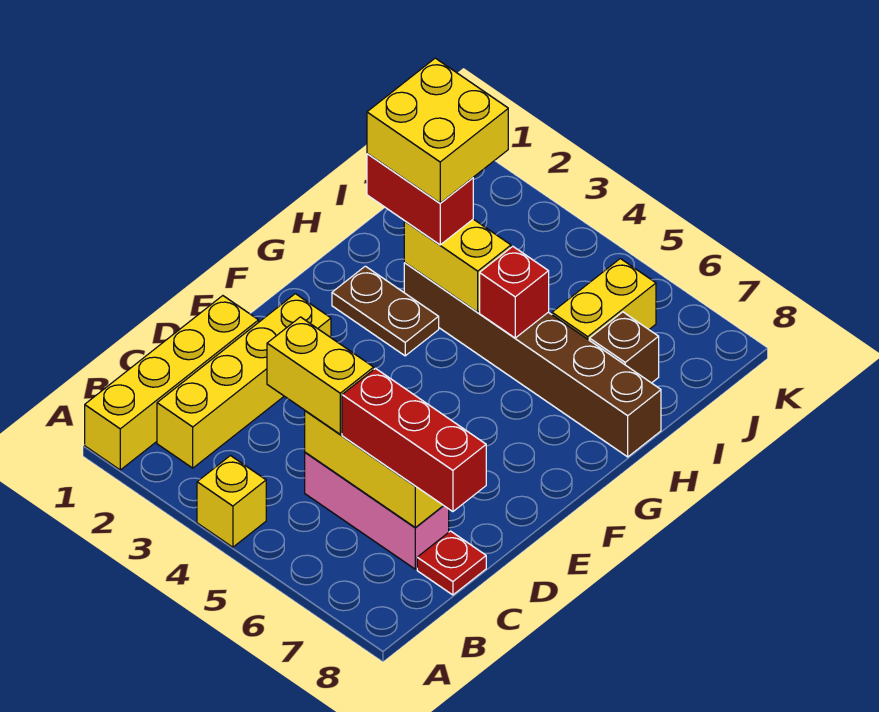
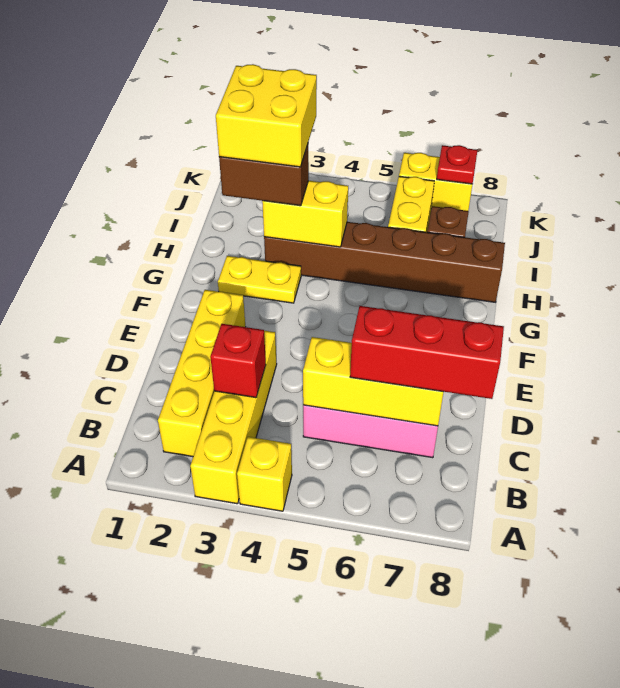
yellow 1x4 brick [85,296,259,470] -> yellow 1x4 brick moved to [190,331,277,504]
yellow 1x2 brick [267,317,374,434] -> yellow 1x2 brick moved to [399,153,472,211]
red 1x1 plate [417,531,486,595] -> red 1x1 plate moved to [437,145,477,184]
brown 1x2 plate [332,266,439,356] -> yellow 1x2 plate [218,256,301,303]
red 1x2 brick [367,154,473,245] -> brown 1x2 brick [219,145,309,206]
red 1x1 brick [480,246,549,338] -> red 1x1 brick moved to [210,324,266,398]

